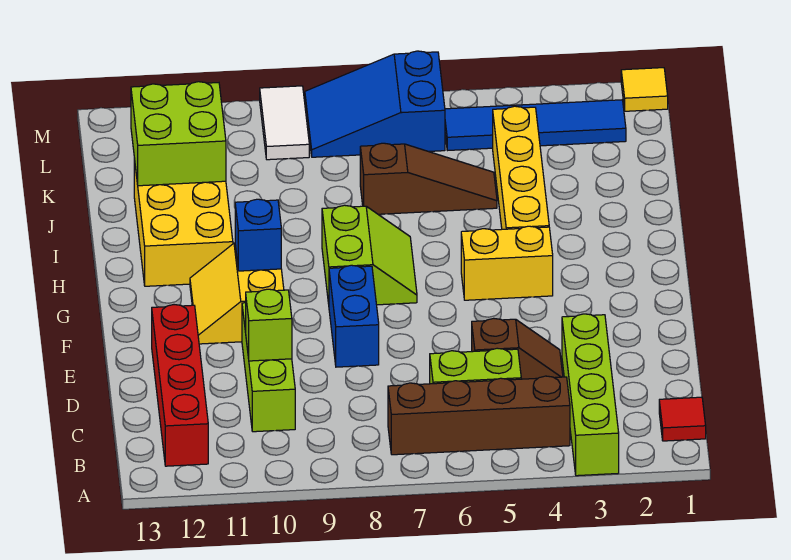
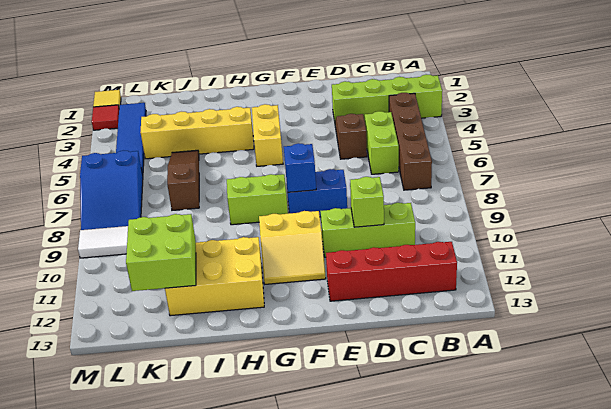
red 1x1 tile [659,397,706,441] -> red 1x1 tile moved to [92,105,119,130]
blue 1x1 brick [235,199,281,271] -> blue 1x1 brick moved to [284,143,316,192]

